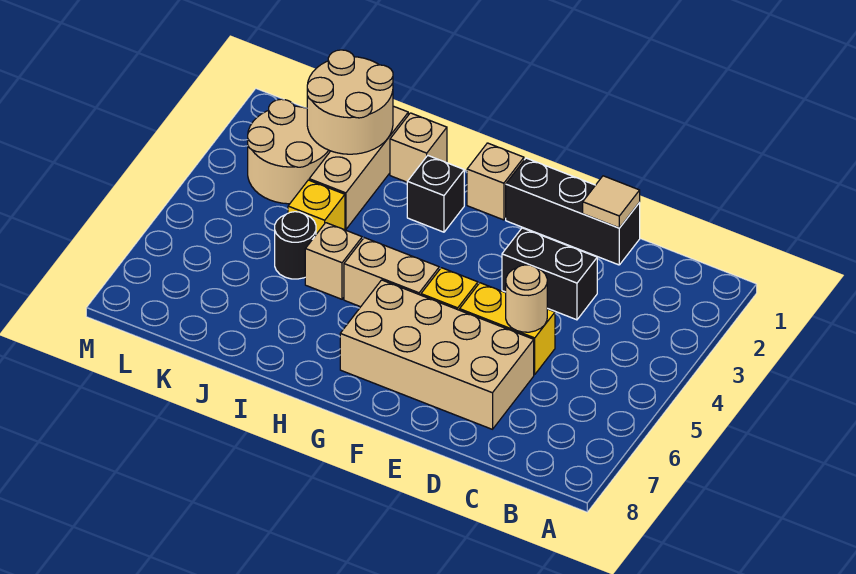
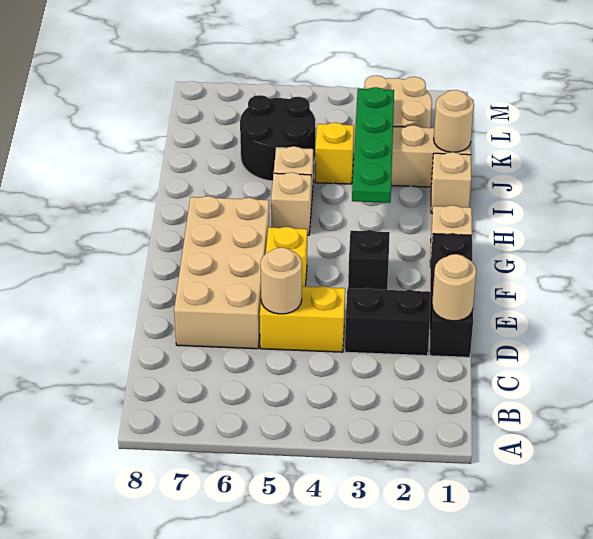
tan 1x1 tile [583,176,640,228] -> tan 1x1 round brick [432,254,476,321]
black 1x2 brick [502,228,597,320] -> black 1x2 brick turned to [345,288,430,356]
yellow 1x2 brick [460,283,555,375] -> yellow 1x2 brick turned to [260,286,345,352]
tan 1x2 brick [344,238,439,307] -> tan 1x1 brick [271,172,311,235]
black 1x1 brick [407,156,464,232] -> black 1x1 brick moved to [348,230,390,290]
none -> green 1x4 plate [352,87,394,203]
tan 2x2 round brick [307,50,393,154] -> tan 1x1 round brick [434,90,474,152]
black 1x1 round brick [275,212,316,279] -> black 2x2 round brick [240,95,315,181]

